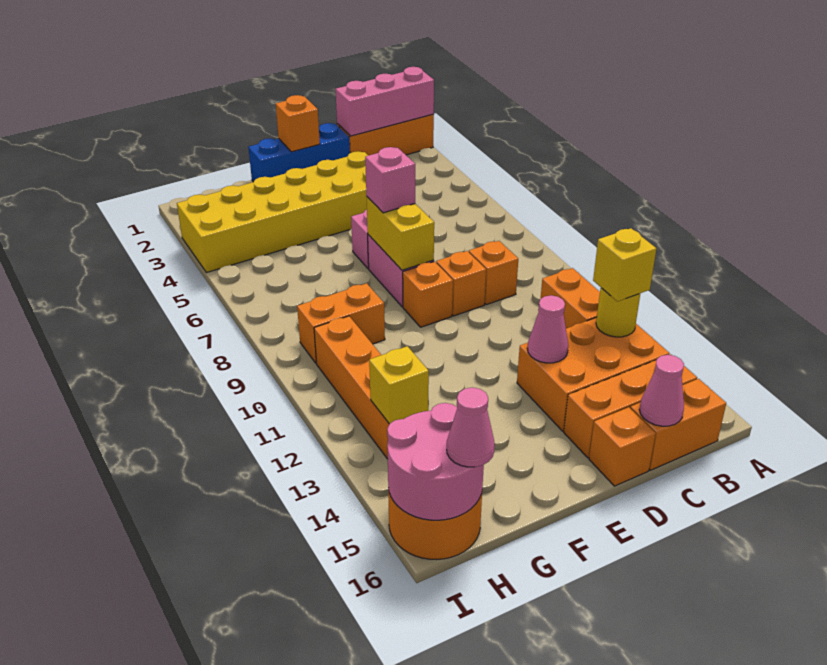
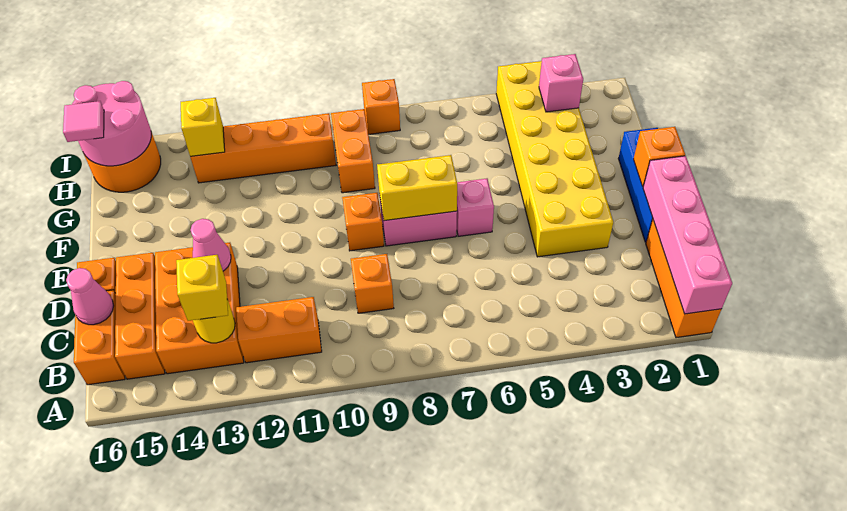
pink 1x3 brick [336,67,434,136] -> pink 1x4 brick [643,156,732,314]
orange 1x1 brick [436,251,486,316] -> orange 1x1 brick moved to [362,79,400,134]
pink 1x1 brick [365,147,415,213] -> pink 1x1 brick moved to [539,54,583,112]
pink 1x1 cone [447,387,495,467] -> pink 1x1 tile [63,101,104,142]

